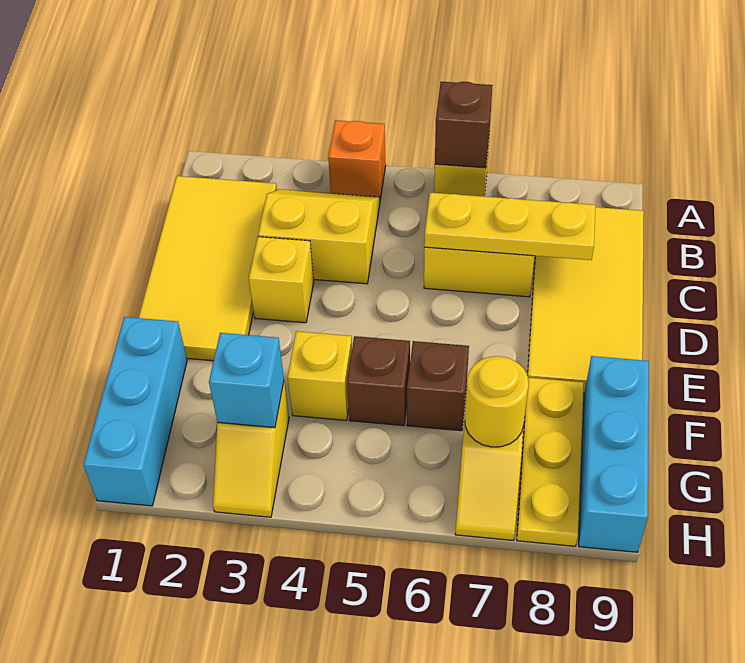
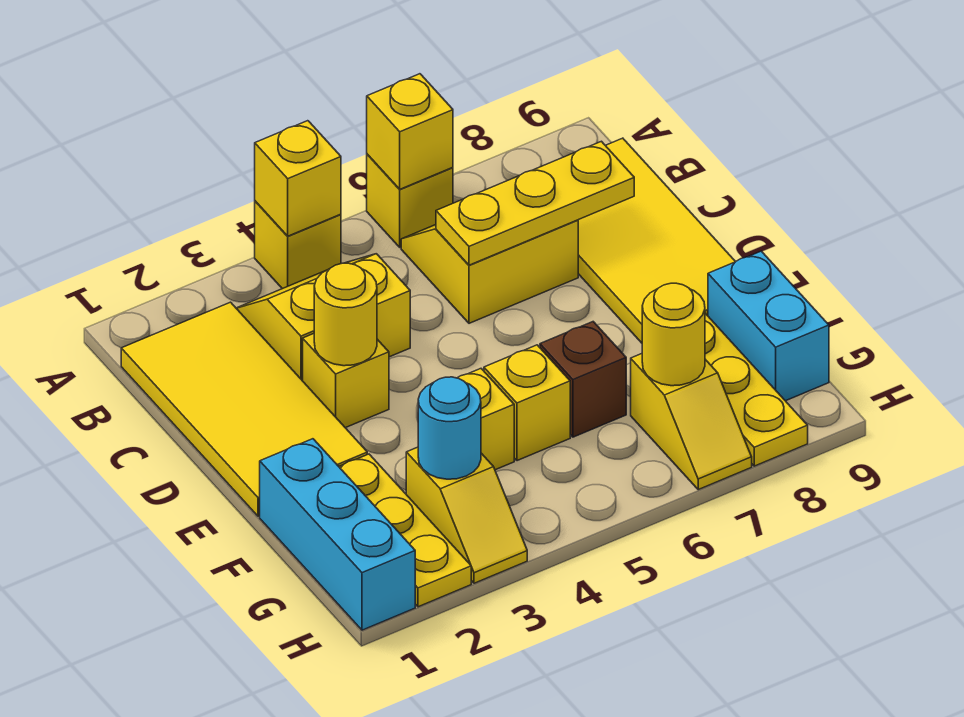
orange 1x1 brick [328,120,386,199] -> yellow 1x1 brick [255,201,341,289]
none -> yellow 1x1 brick [255,121,341,236]
brown 1x1 brick [435,82,493,168] -> yellow 1x1 brick [367,74,453,189]
none -> yellow 1x1 round brick [314,263,377,366]
none -> yellow 1x3 plate [339,454,471,607]
brown 1x1 brick [347,336,410,426] -> yellow 1x1 brick [484,345,570,461]
cyan 1x3 brick [579,356,649,552] -> cyan 1x2 brick [708,251,829,401]
cyan 1x1 brick [209,333,284,428] -> cyan 1x1 round brick [418,377,481,479]

